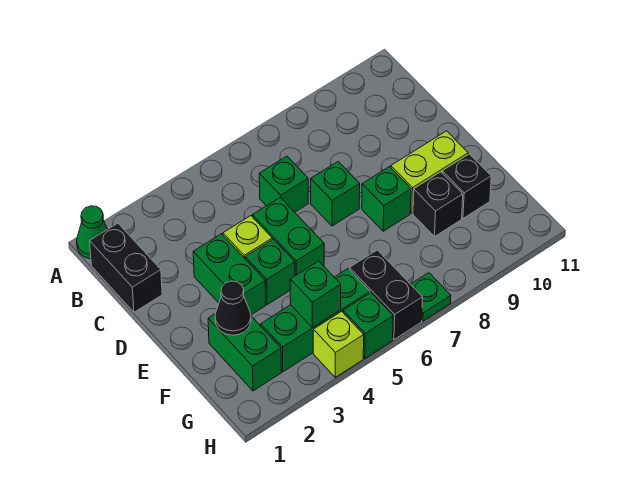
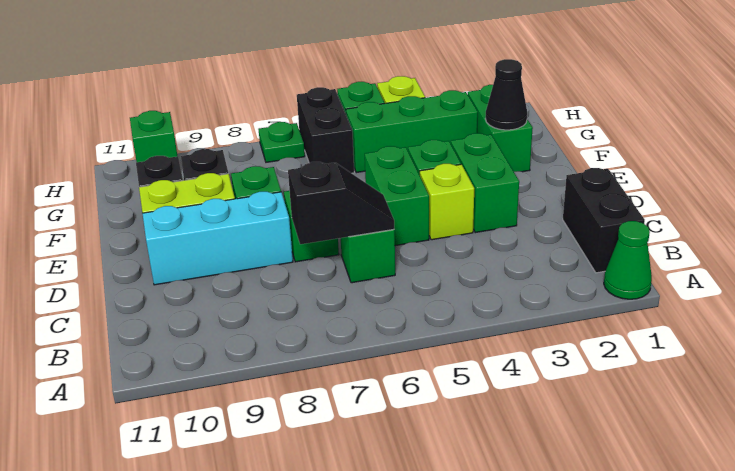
none -> black 1x2 slope [288,162,394,244]
none -> cyan 1x3 brick [142,192,293,285]
green 1x1 brick [290,261,341,328] -> green 1x1 brick moved to [130,111,177,162]

